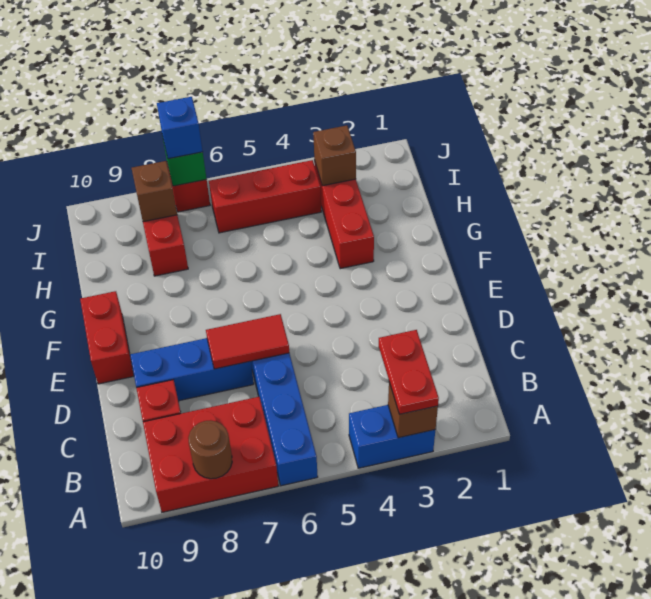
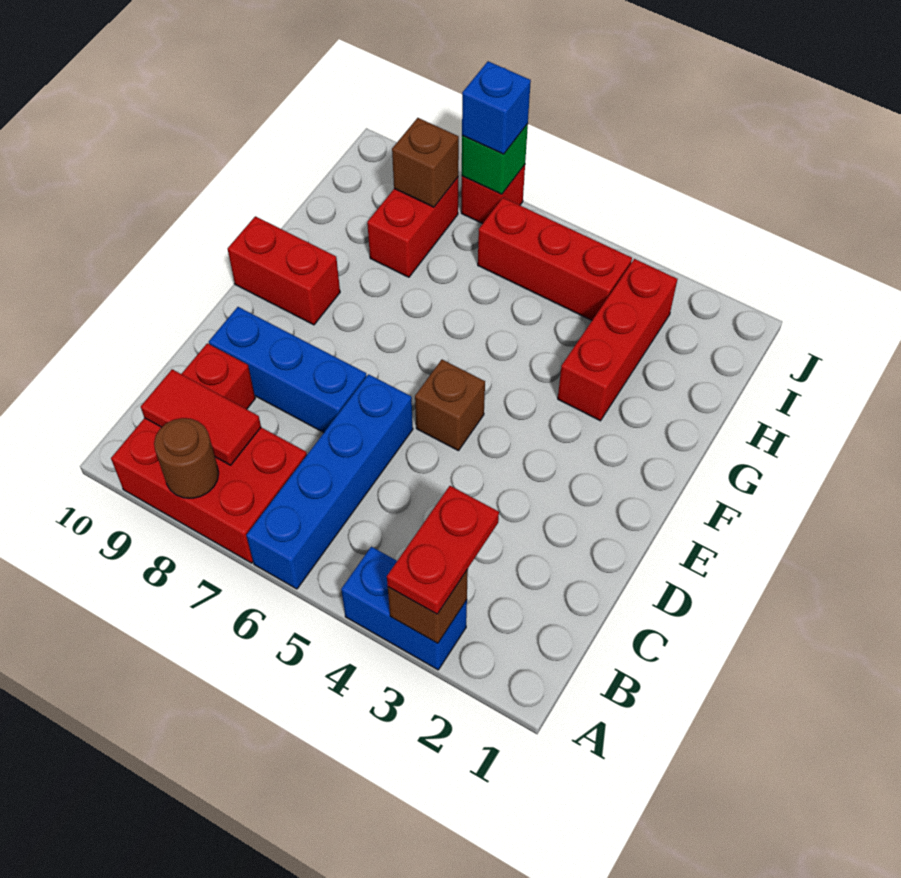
red 1x2 tile [206,314,289,369] -> red 1x2 tile moved to [141,369,261,465]
red 1x2 brick [80,291,134,384] -> red 1x2 brick turned to [228,216,340,325]
brown 1x1 brick [313,125,356,186] -> brown 1x1 brick moved to [415,360,485,451]

